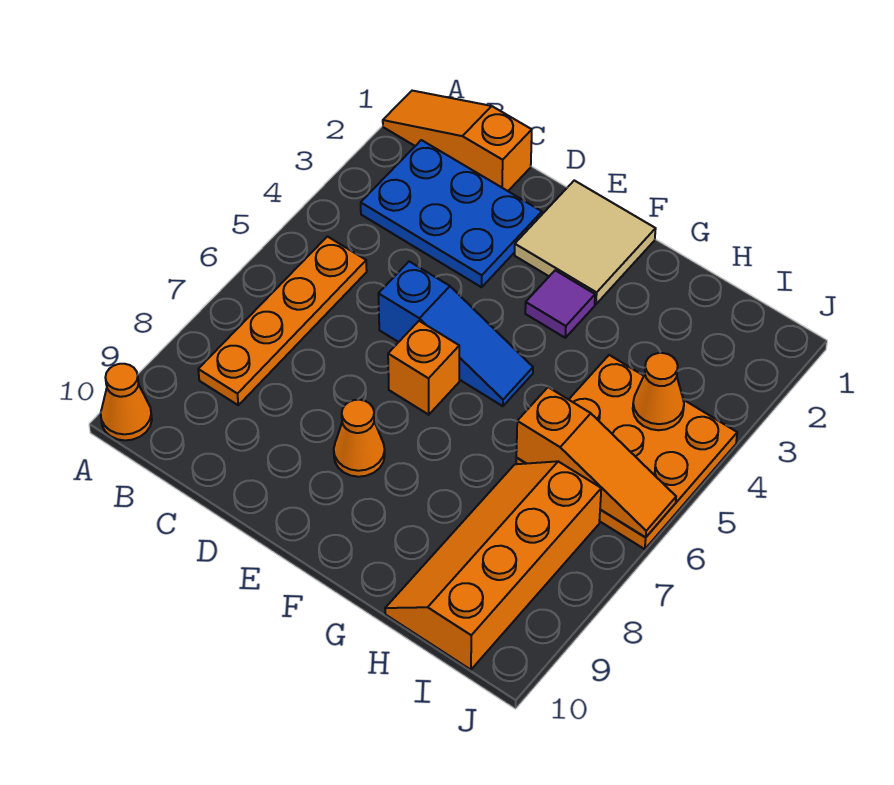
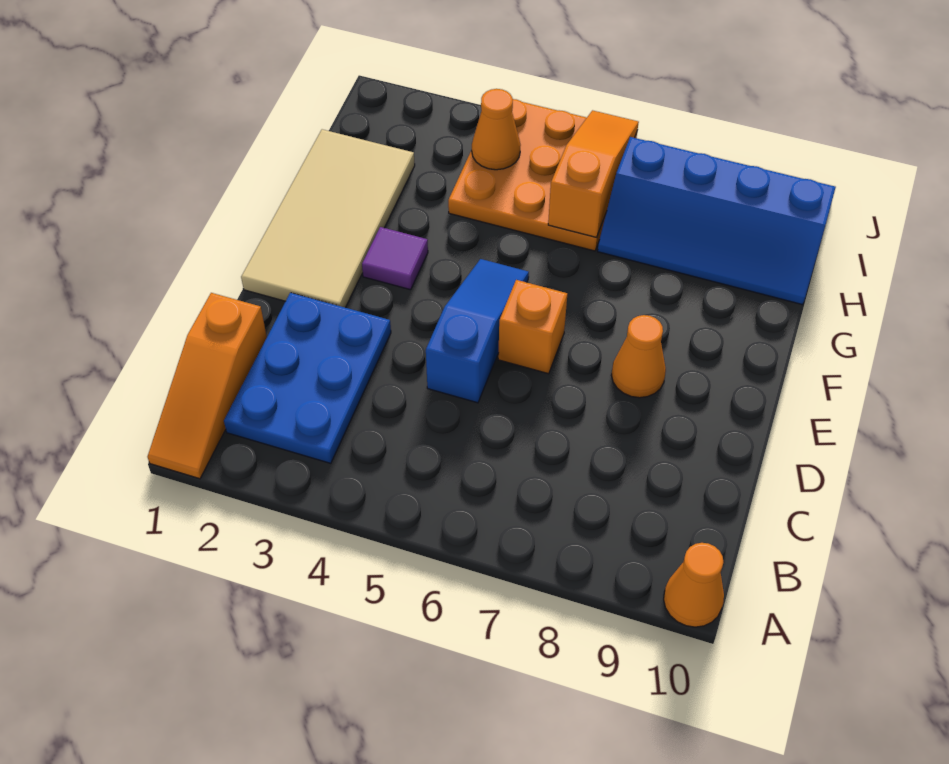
orange 1x4 plate [198,237,367,405] -> none
tan 2x2 tile [515,180,656,304] -> tan 2x4 tile [241,129,415,308]
orange 2x4 slope [385,461,601,670] -> blue 2x4 slope [598,137,836,305]

